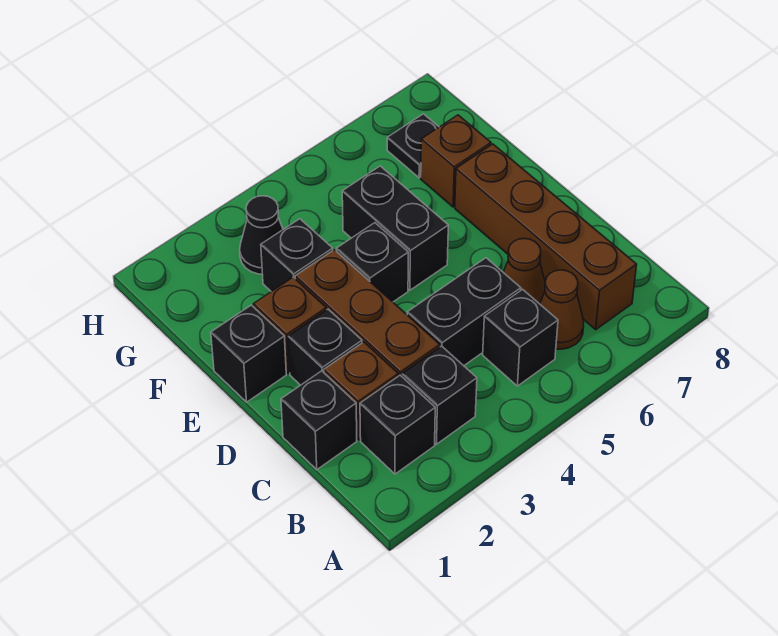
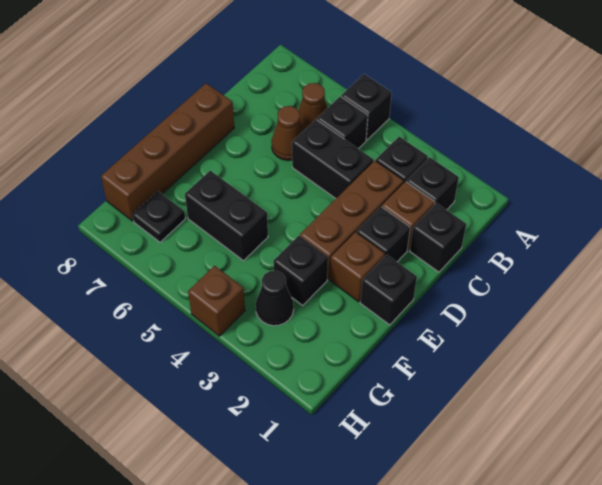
brown 1x4 brick [455,144,637,330] -> brown 1x4 brick moved to [101,83,234,221]
black 1x1 brick [336,223,408,302] -> black 1x1 brick moved to [341,74,392,140]
black 1x2 brick [342,166,448,290] -> black 1x2 brick turned to [185,171,268,261]
brown 1x1 brick [421,115,491,207] -> brown 1x1 brick moved to [188,266,245,336]

